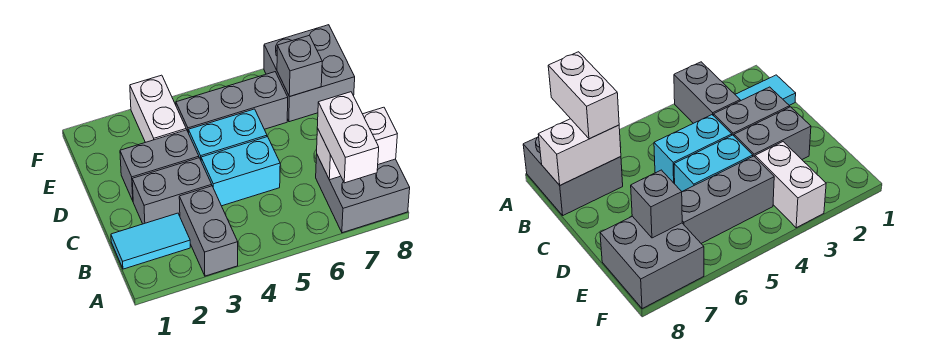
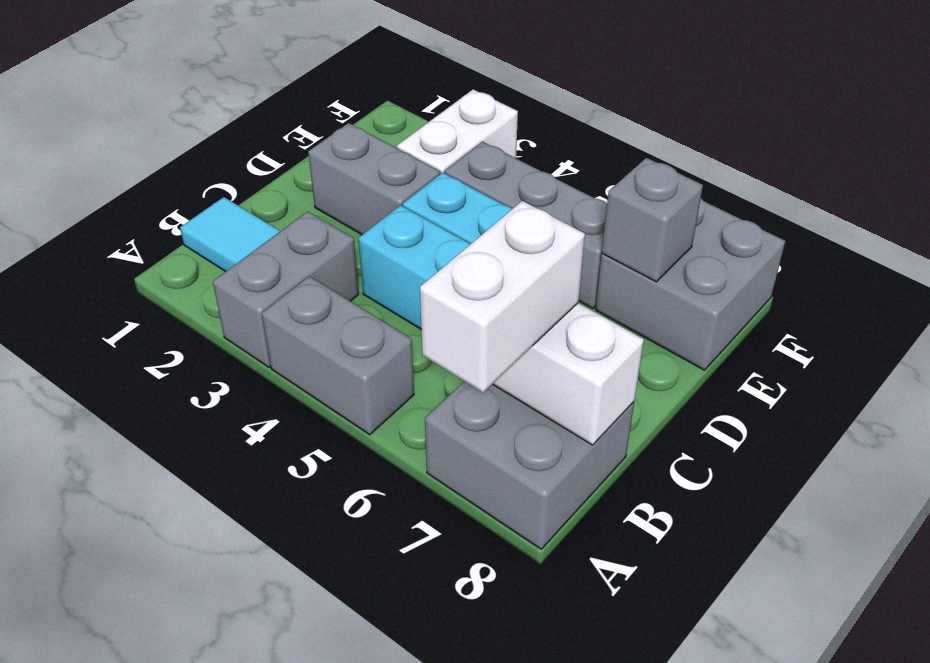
grey 1x2 brick [132,158,212,224] -> grey 1x2 brick moved to [262,276,414,435]

